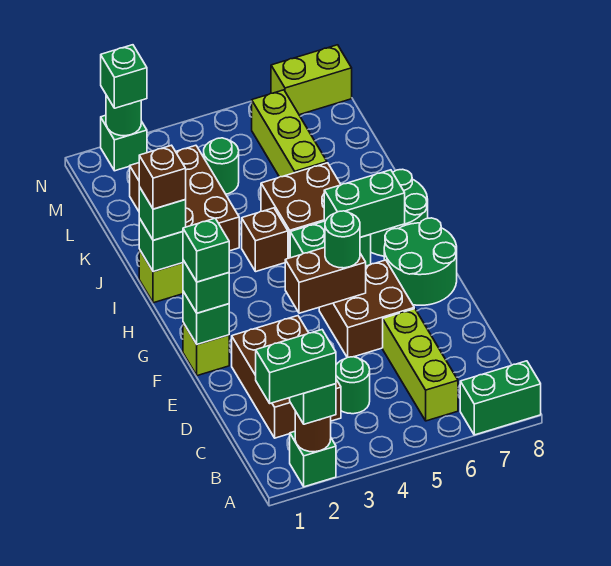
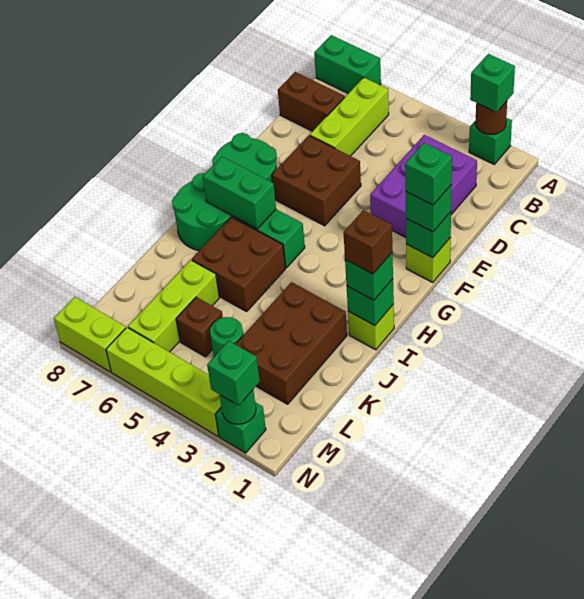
green 1x2 brick [256,330,336,403] -> none
brown 2x3 brick [232,316,341,438] -> purple 2x3 brick [370,135,477,237]
green 1x1 round brick [336,357,370,414] -> none
brown 1x2 brick [285,247,366,313] -> brown 1x2 brick moved to [278,72,345,131]
green 1x1 round brick [325,211,360,268] -> none
brown 1x1 brick [242,208,288,272] -> brown 1x1 brick moved to [176,297,223,357]
none -> lime 1x4 brick [106,328,221,436]

